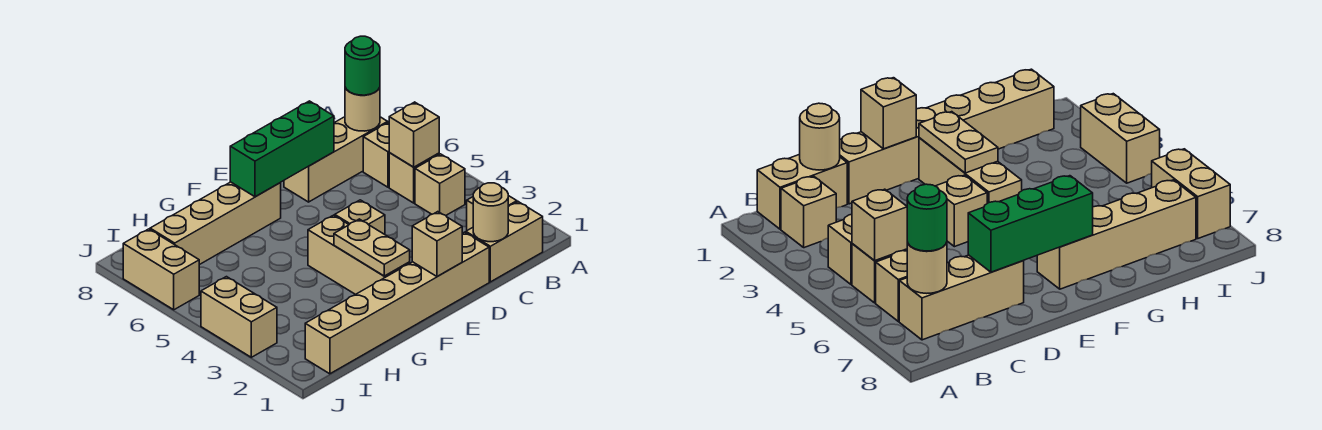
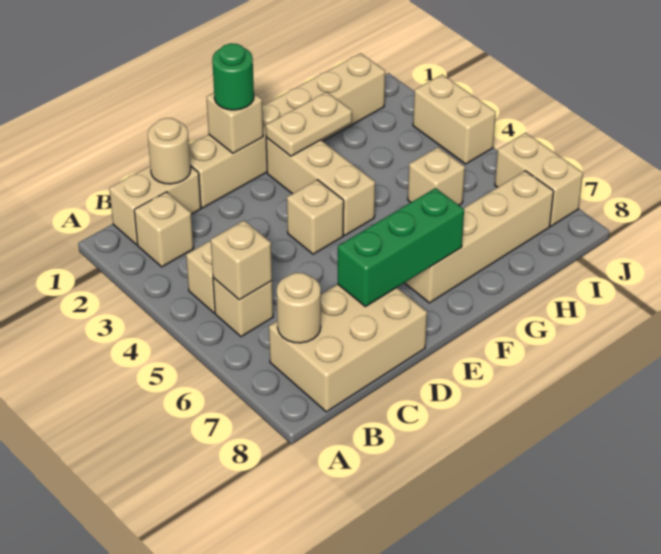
tan 1x1 brick [363,122,389,187] -> tan 1x1 brick moved to [408,147,465,205]
tan 1x3 brick [284,117,388,202] -> tan 2x3 brick [269,284,427,412]
green 1x1 round brick [345,36,380,95] -> green 1x1 round brick moved to [212,43,254,110]
tan 1x2 plate [334,219,410,276] -> tan 1x2 plate turned to [266,92,352,156]

